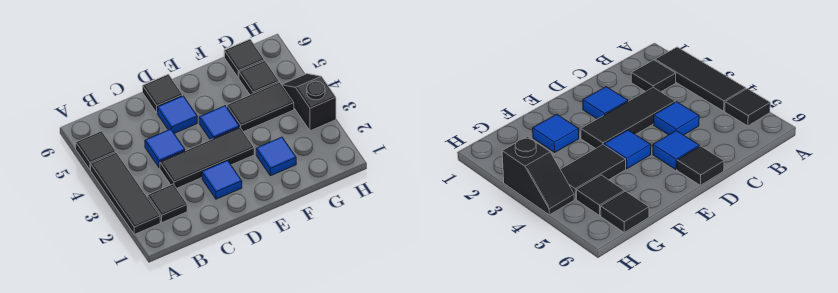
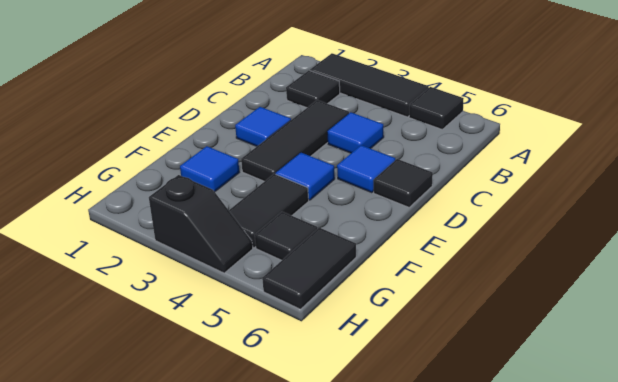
black 1x1 tile [224,39,264,78] -> black 1x2 tile [262,228,356,309]

